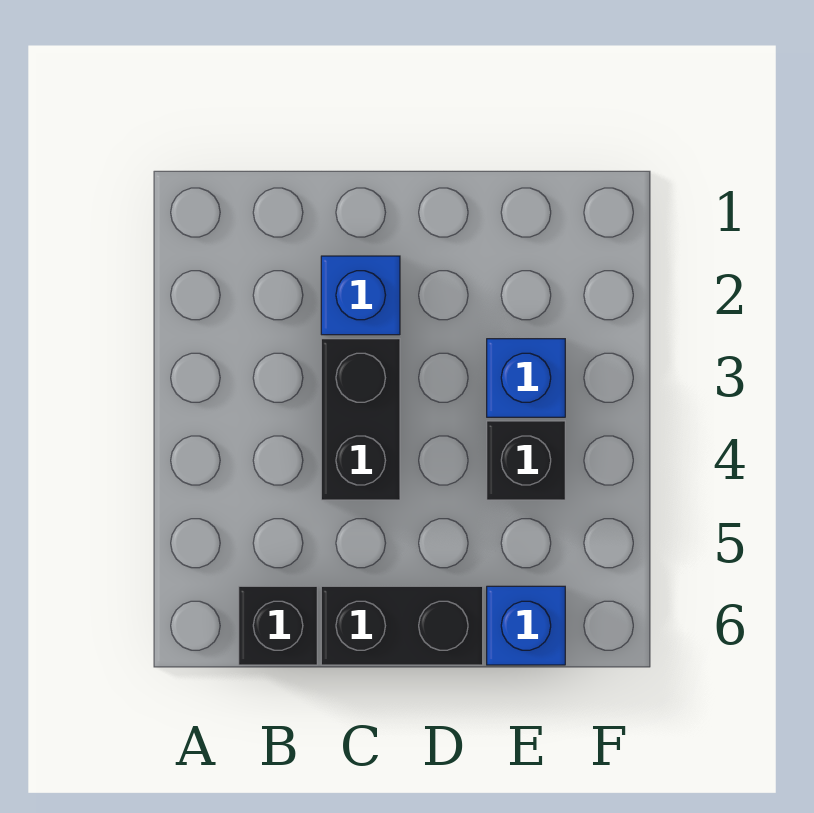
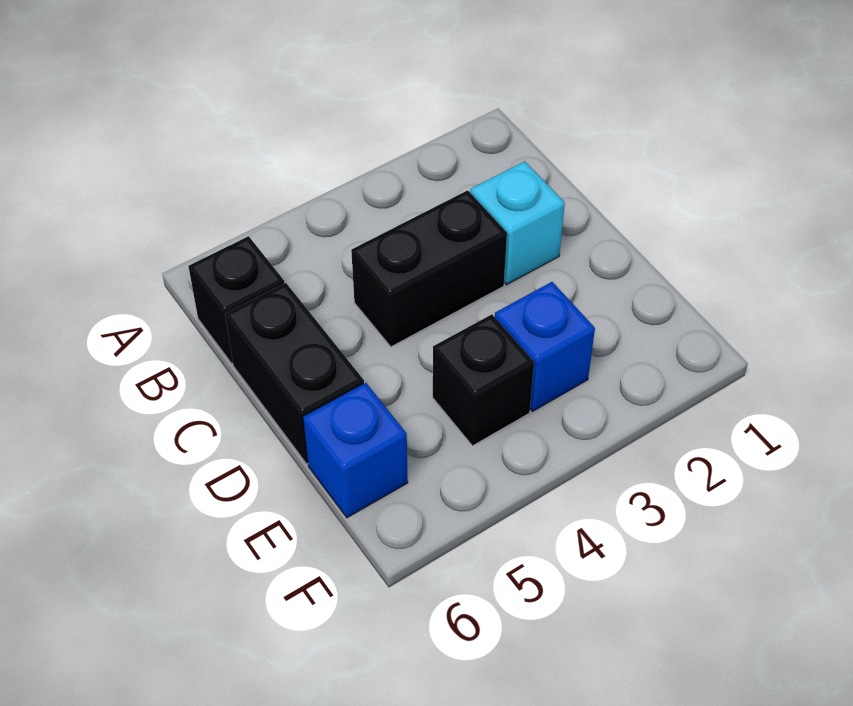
blue 1x1 brick [321,256,400,335] -> cyan 1x1 brick [470,161,565,285]

